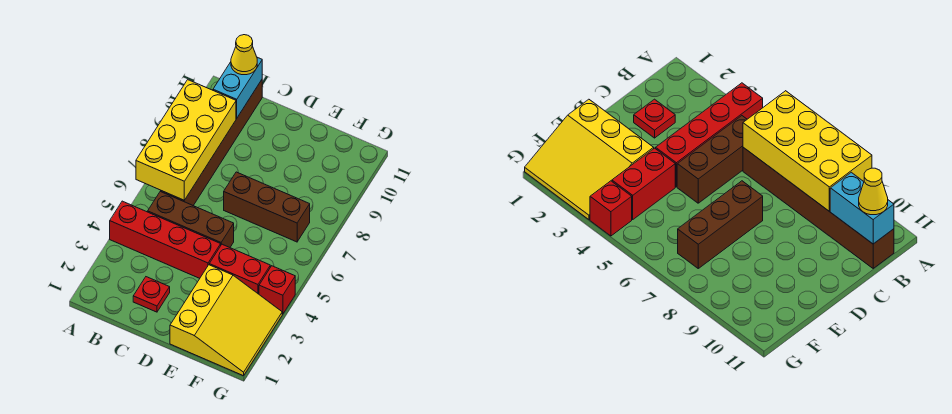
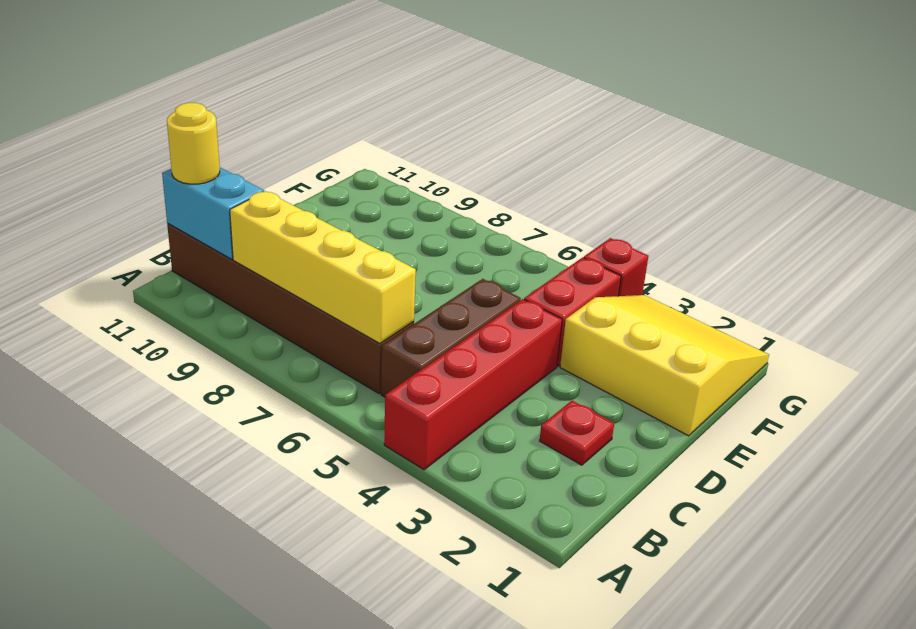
yellow 2x4 brick [136,80,236,200] -> yellow 1x4 brick [230,191,416,343]
yellow 1x1 cone [231,35,257,75] -> yellow 1x1 round brick [167,103,220,184]
brown 1x3 brick [224,172,310,242] -> none

